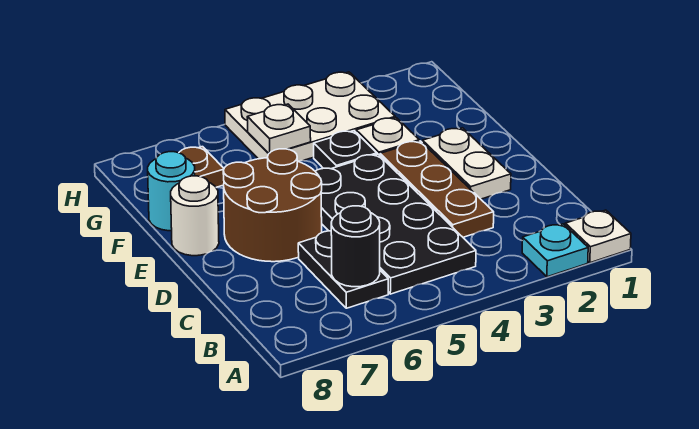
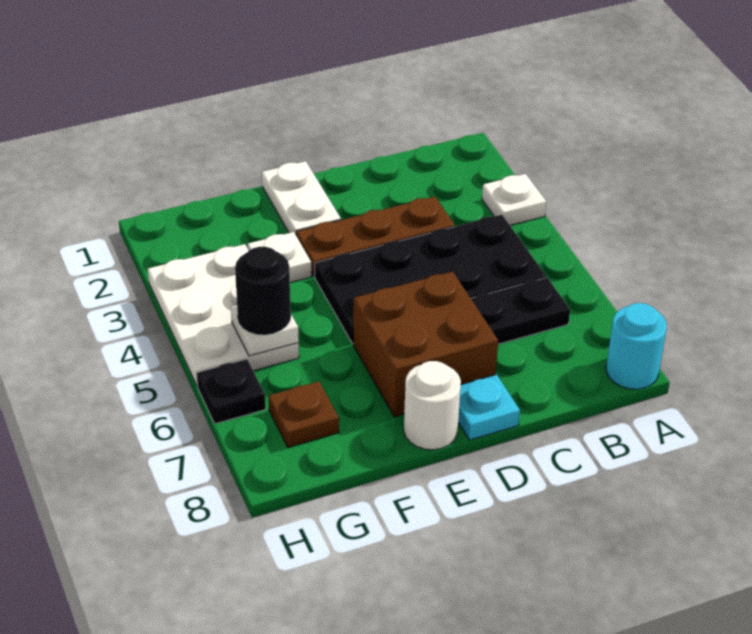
white 1x1 plate [565,210,631,263] -> white 1x1 plate moved to [482,174,546,225]
cyan 1x1 plate [522,224,588,277] -> cyan 1x1 plate moved to [458,374,520,440]
black 1x1 round brick [331,206,380,287] -> black 1x1 round brick moved to [235,246,291,334]
white 1x2 plate [422,128,511,199] -> white 1x2 plate turned to [262,161,341,235]
brown 2x2 round brick [223,149,322,262] -> brown 2x2 brick [353,271,498,417]
black 1x1 plate [314,131,377,169] -> black 1x1 plate moved to [197,359,266,424]
cyan 1x1 round brick [148,152,195,231] -> cyan 1x1 round brick moved to [606,303,667,389]

